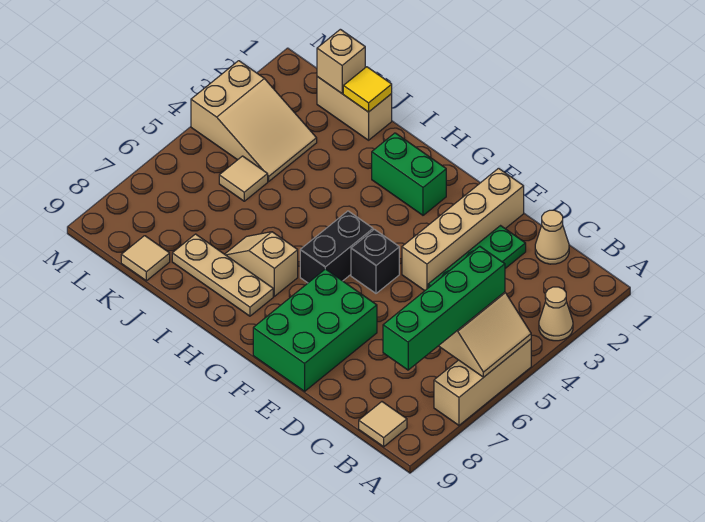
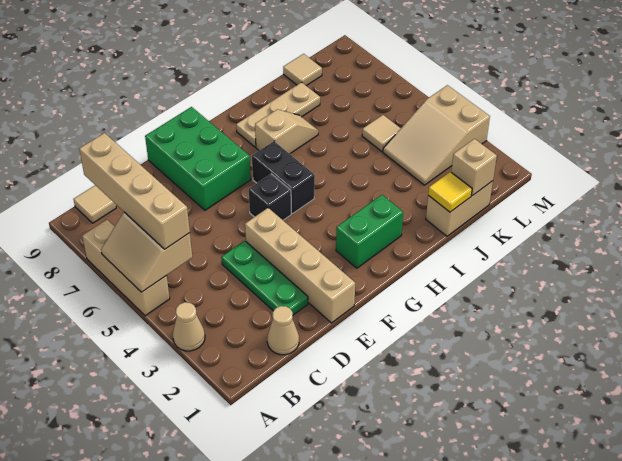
green 1x4 brick [383,246,505,370] -> tan 1x4 brick [79,133,190,249]

